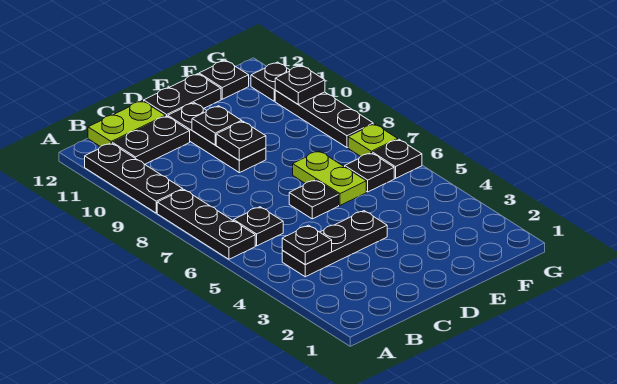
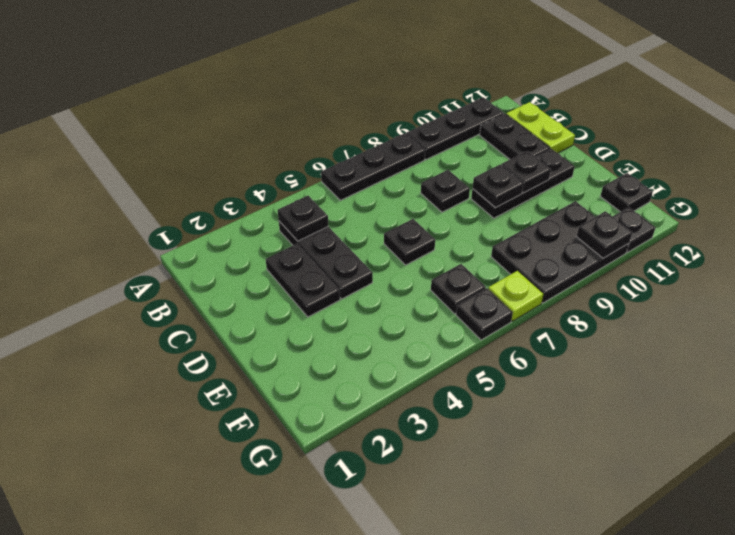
black 1x1 plate [234,207,283,246] -> black 1x1 plate moved to [421,170,470,212]
black 1x2 plate [144,74,221,117] -> black 1x2 plate moved to [266,244,340,317]
lime 1x2 plate [293,151,366,205] -> none
black 1x3 plate [275,91,373,148] -> black 2x3 plate [491,201,629,303]

